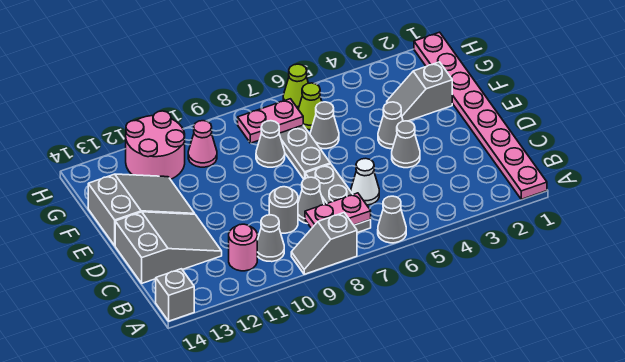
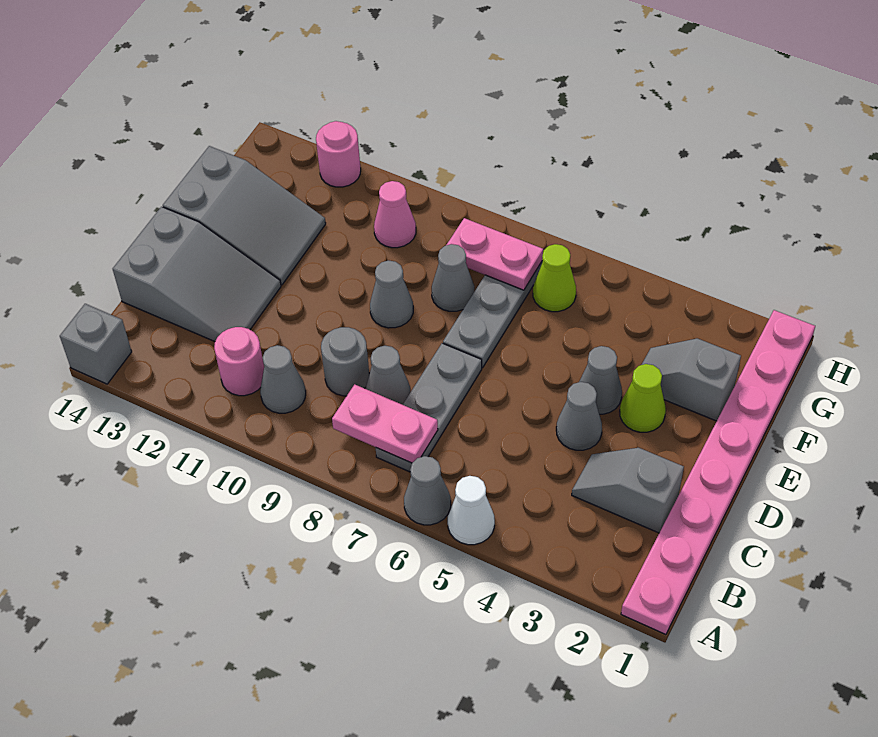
grey 1x2 slope [291,213,357,274] -> grey 1x2 slope moved to [572,448,684,533]
white 1x1 cone [351,158,379,205] -> white 1x1 cone moved to [448,476,495,545]
grey 1x1 cone [310,102,339,149] -> grey 1x1 cone moved to [370,260,413,328]
pink 2x2 round brick [126,111,185,179] -> pink 1x1 round brick [316,121,361,187]
lime 1x1 cone [283,64,308,109] -> lime 1x1 cone moved to [620,364,666,432]

